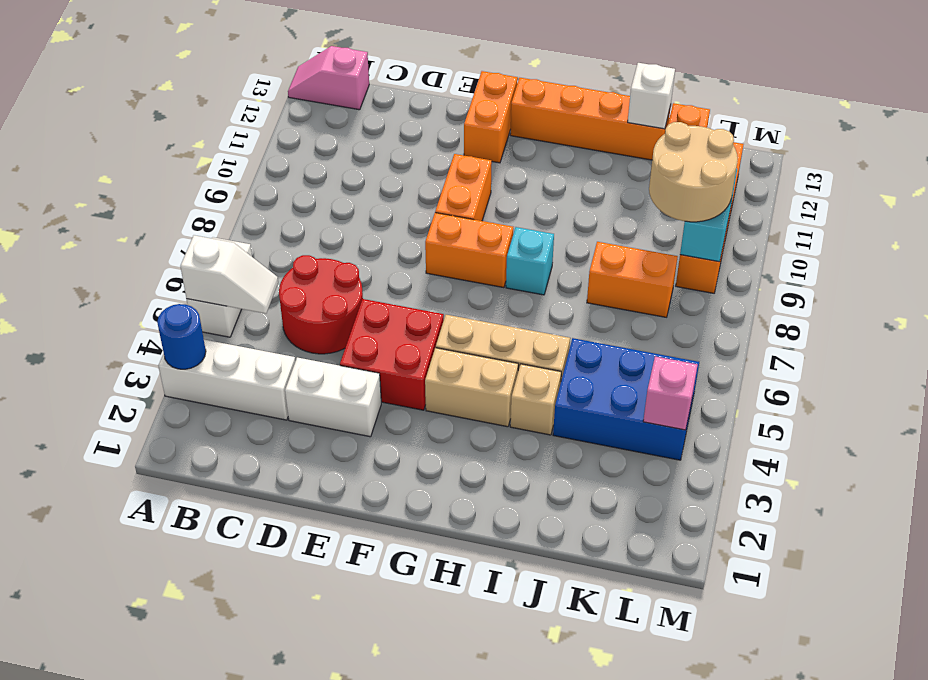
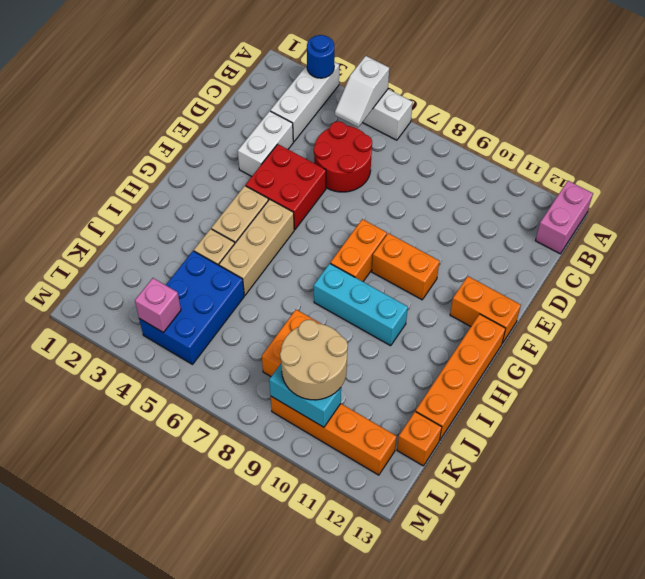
pink 1x2 slope [288,46,369,110] -> pink 1x2 brick [535,181,593,254]
cyan 1x1 brick [506,227,554,295] -> cyan 1x3 brick [314,264,408,346]
white 1x1 brick [628,63,675,129] -> none

